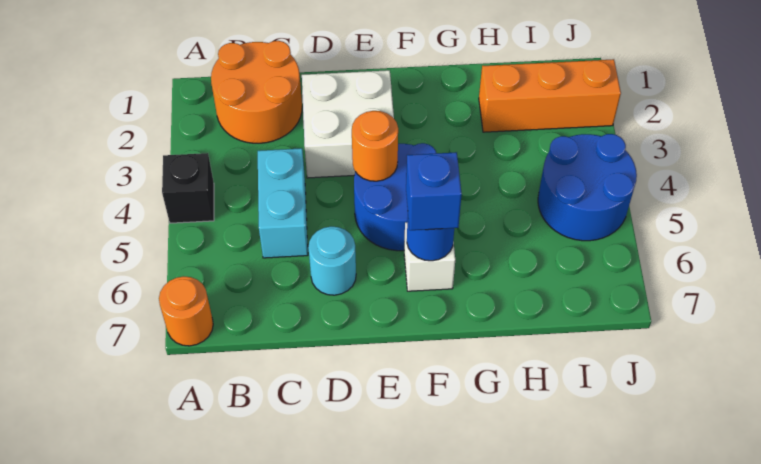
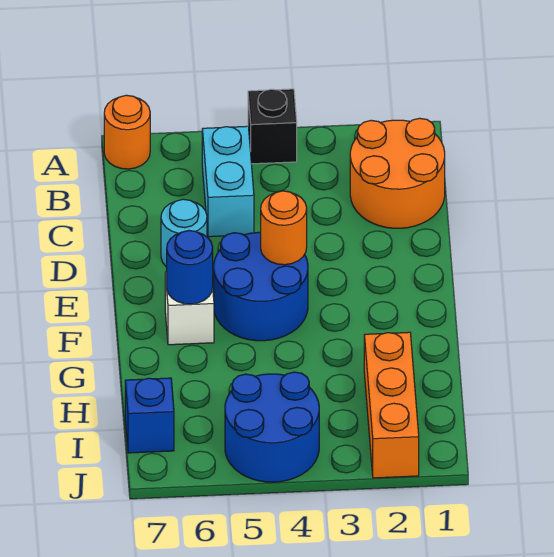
cyan 1x2 brick [258,148,308,258] -> cyan 1x2 brick turned to [202,126,254,237]
white 2x2 brick [302,70,394,178] -> none
blue 1x1 brick [406,152,462,230] -> blue 1x1 brick moved to [125,378,174,453]

